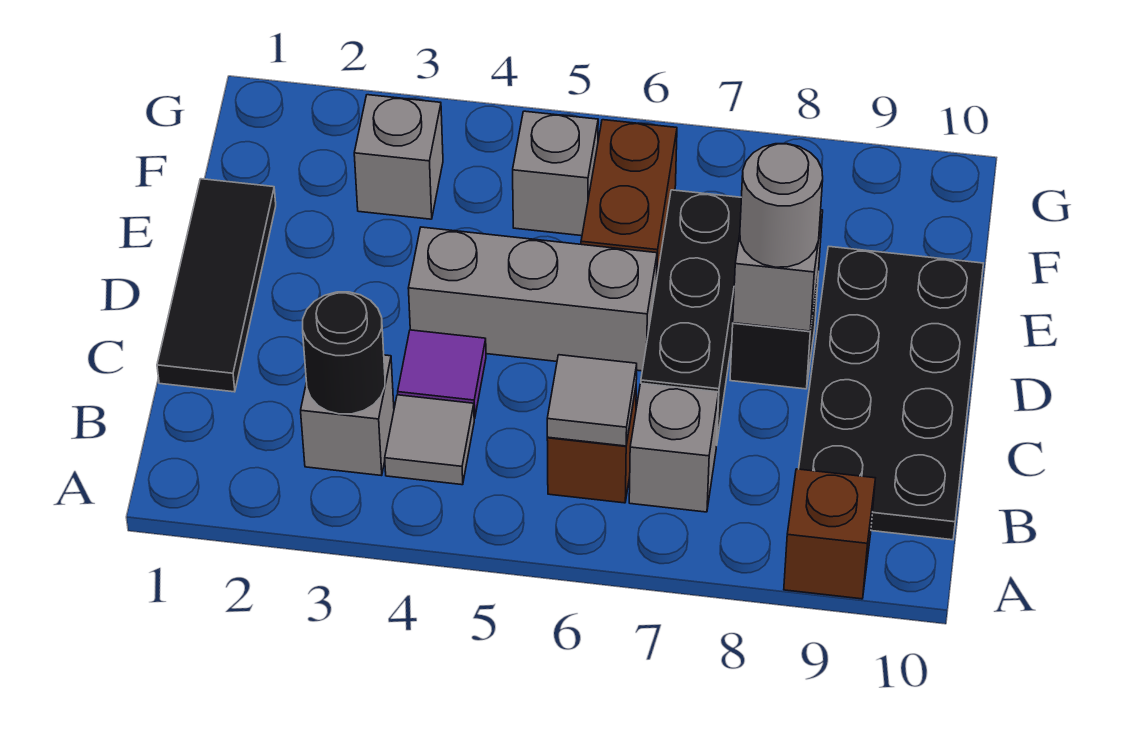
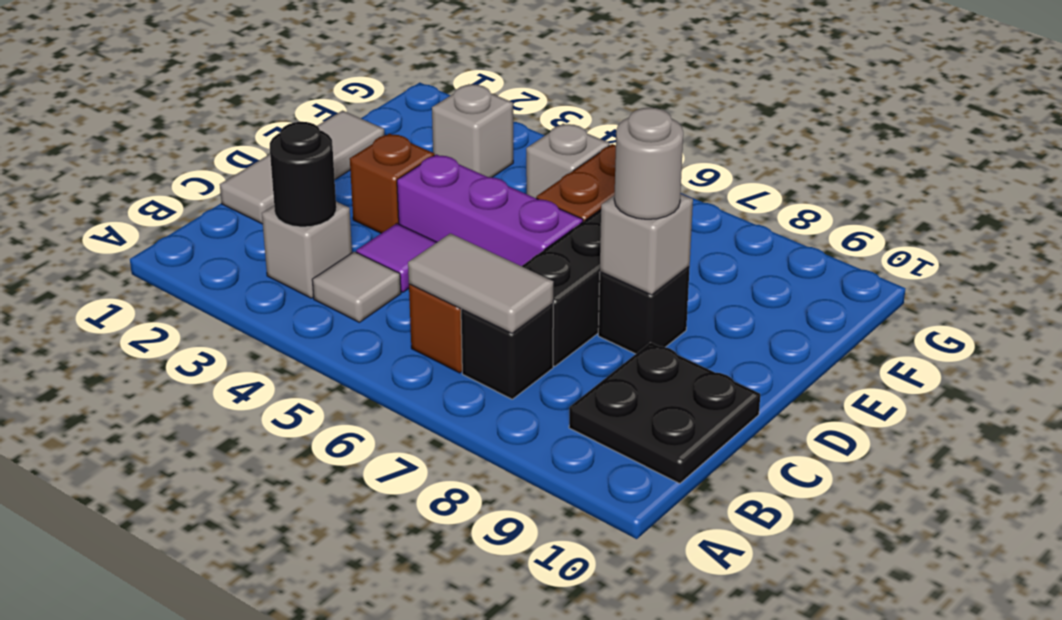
brown 1x1 brick [784,469,875,599] -> brown 1x1 brick moved to [350,134,434,233]
grey 1x1 tile [547,355,637,446] -> grey 1x2 tile [408,233,554,333]
grey 1x1 brick [629,383,719,512] -> black 1x1 brick [461,304,553,399]
black 2x4 plate [799,247,983,540] -> black 2x2 plate [569,342,760,484]
black 1x3 tile [157,179,276,392] -> grey 1x3 tile [220,111,384,224]
grey 1x3 brick [408,227,657,371] -> purple 1x3 brick [397,154,583,266]

